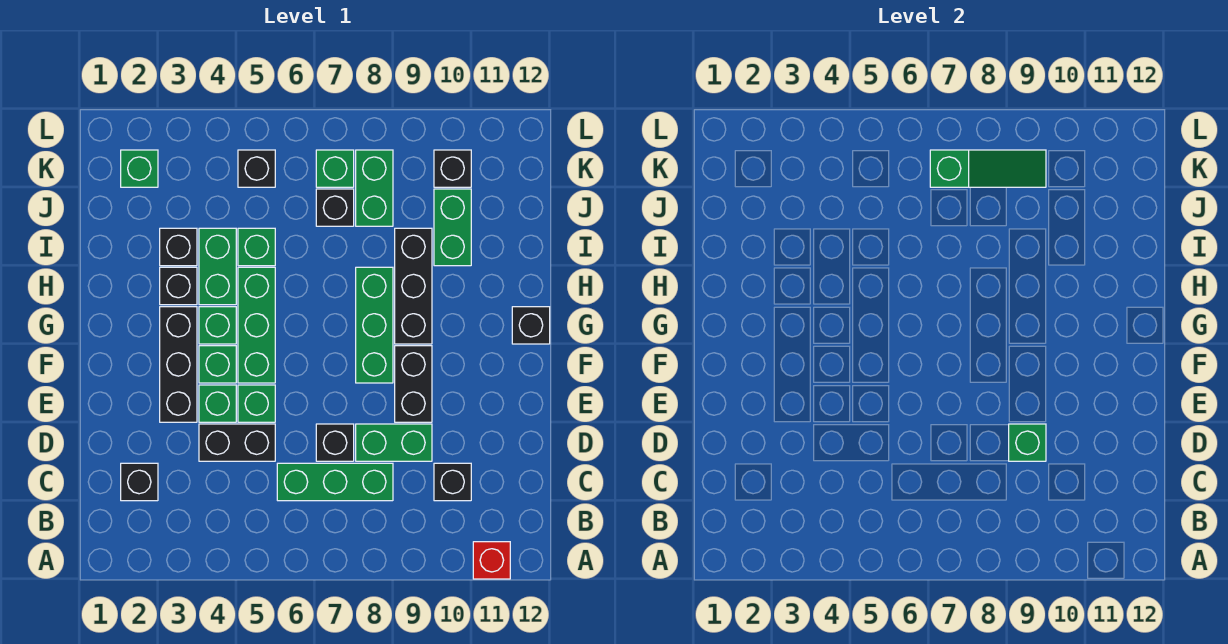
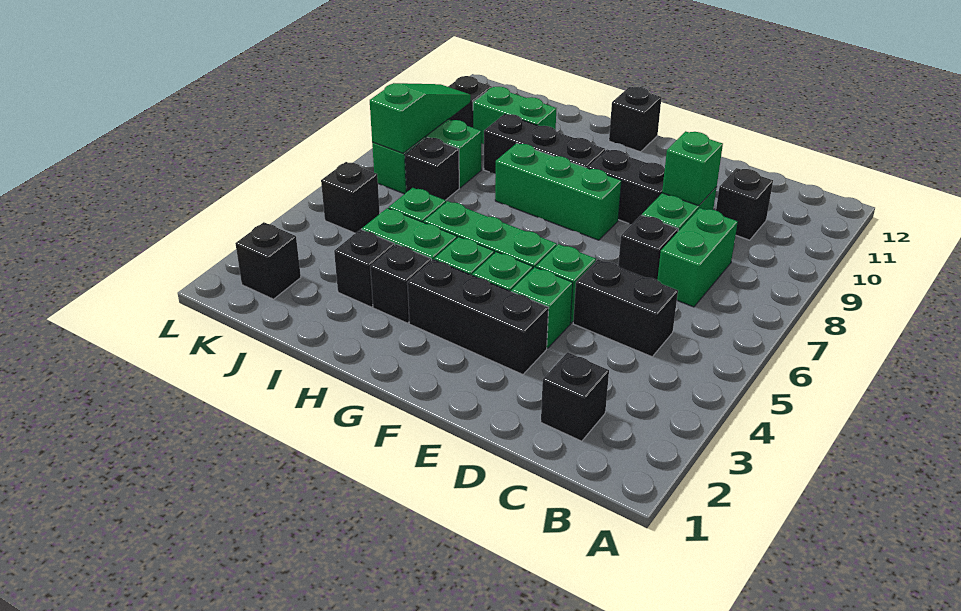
red 1x1 brick [473,542,510,579] -> none
green 1x3 brick [277,463,393,501] -> green 1x2 brick [657,208,738,307]
black 1x2 brick [199,424,275,461] -> black 1x2 brick turned to [573,259,678,357]
green 1x1 brick [121,150,158,187] -> black 1x1 brick [235,222,301,299]

